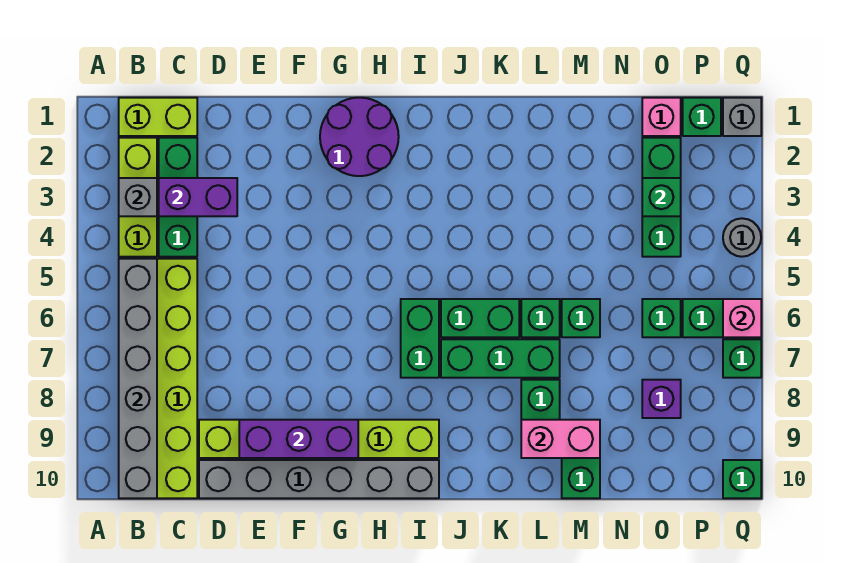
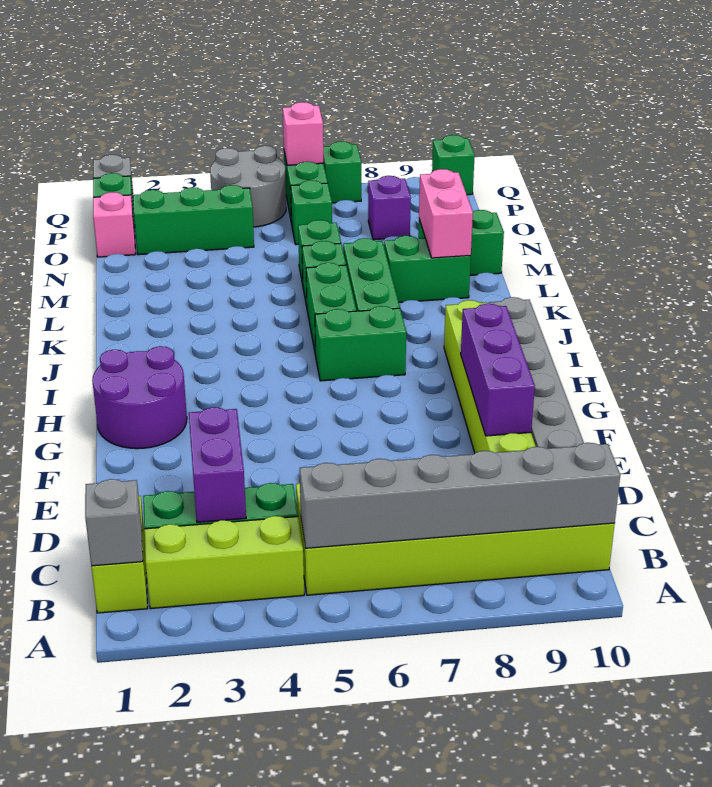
grey 1x1 brick [119,178,157,216] -> grey 1x1 brick moved to [85,479,143,566]
green 1x1 brick [642,178,681,216] -> none
grey 1x1 round brick [723,218,761,257] -> grey 2x2 round brick [210,146,286,227]

